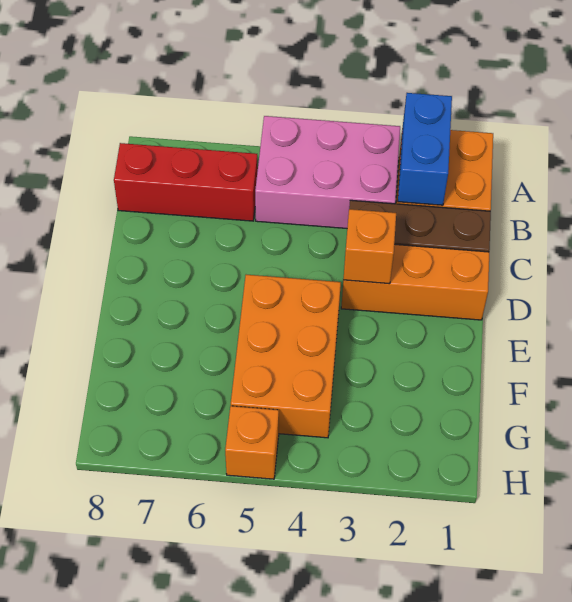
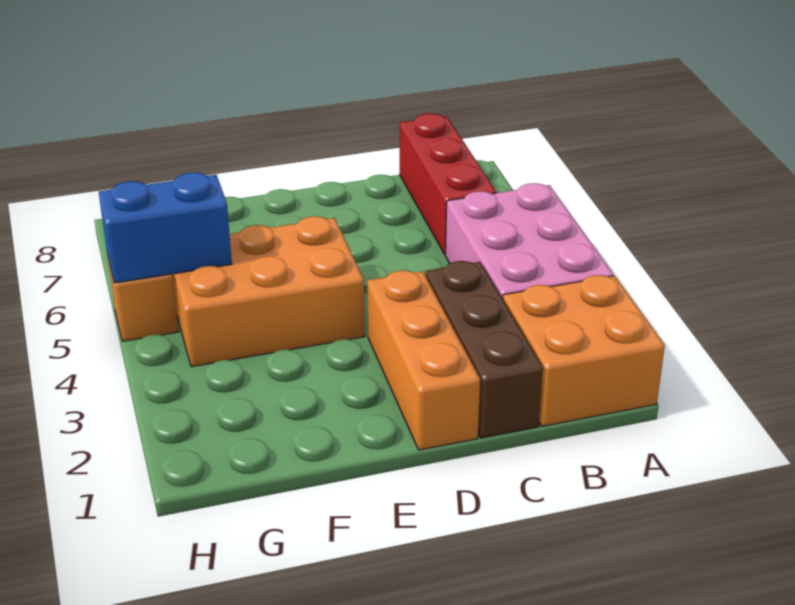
blue 1x2 brick [398,93,452,205] -> blue 1x2 brick moved to [99,173,232,283]
orange 1x1 brick [343,209,396,284] -> none

